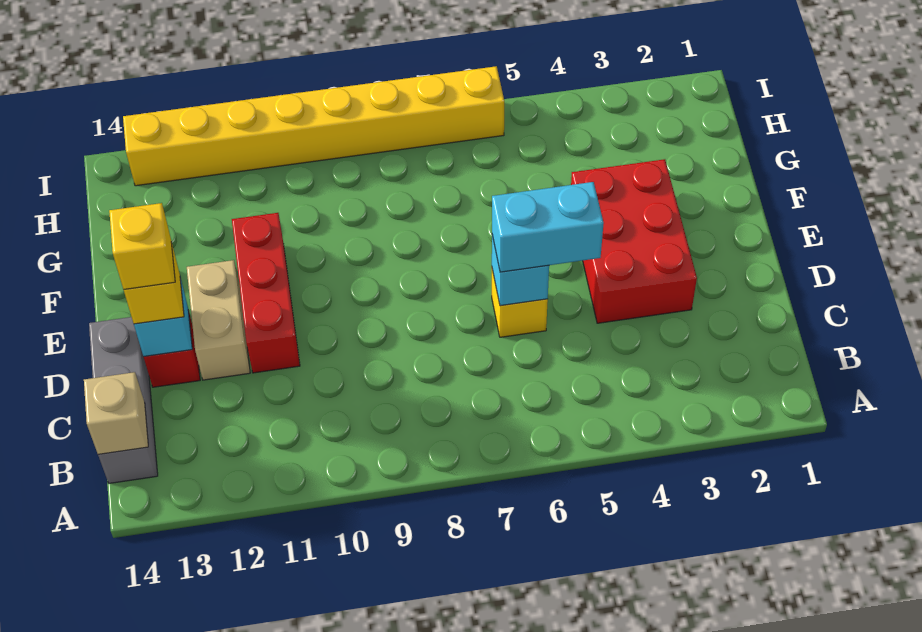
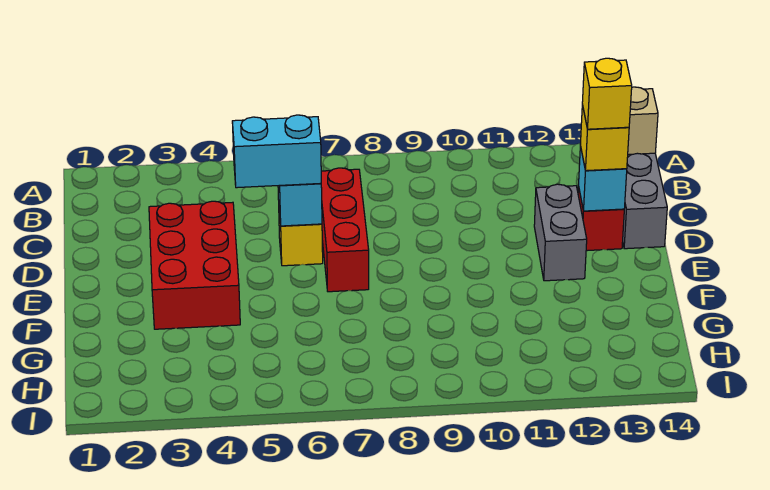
red 1x3 brick [232,213,300,373] -> red 1x3 brick moved to [321,168,369,292]
tan 1x2 brick [187,260,250,380] -> grey 1x2 brick [534,184,587,281]
yellow 1x8 brick [123,66,504,186] -> none

